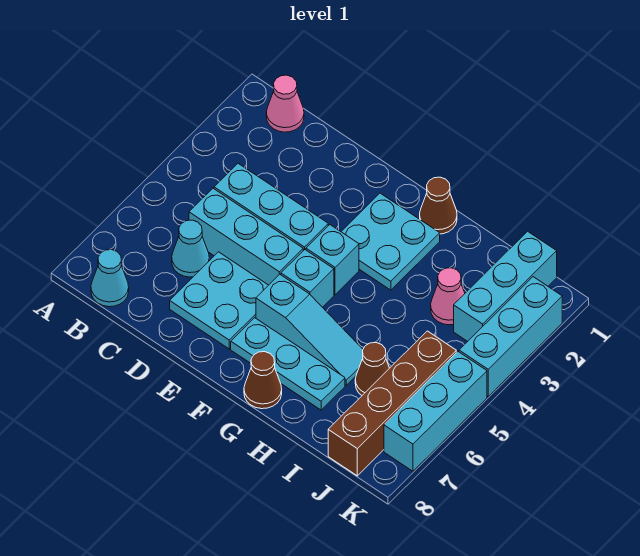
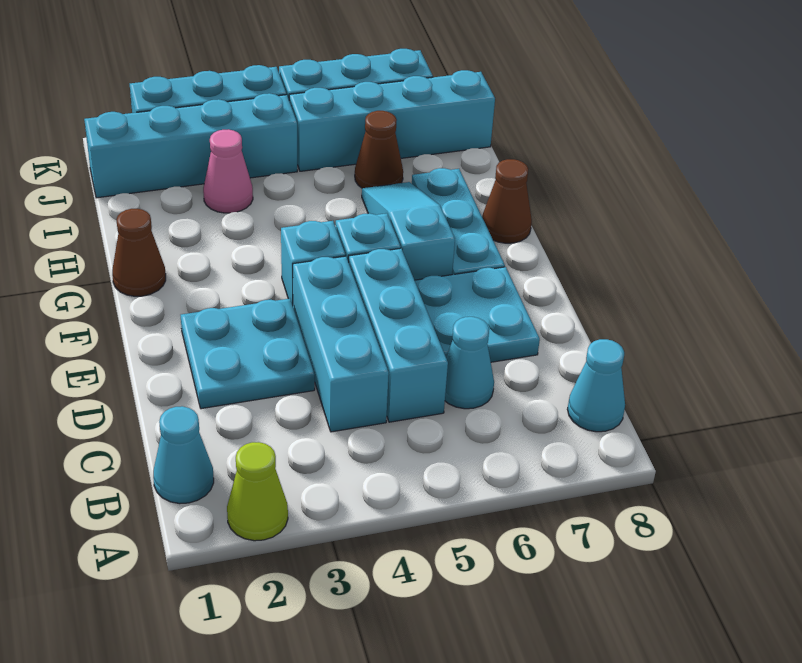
none -> lime 1x1 cone [227,442,288,541]
pink 1x1 cone [266,75,304,132] -> cyan 1x1 cone [153,406,214,504]
cyan 2x2 plate [341,193,440,290] -> cyan 2x2 plate moved to [181,299,315,409]
cyan 1x3 brick [454,231,557,341] -> cyan 1x4 brick [84,93,297,198]
brown 1x4 brick [328,331,456,476] -> cyan 1x4 brick [289,70,495,171]

